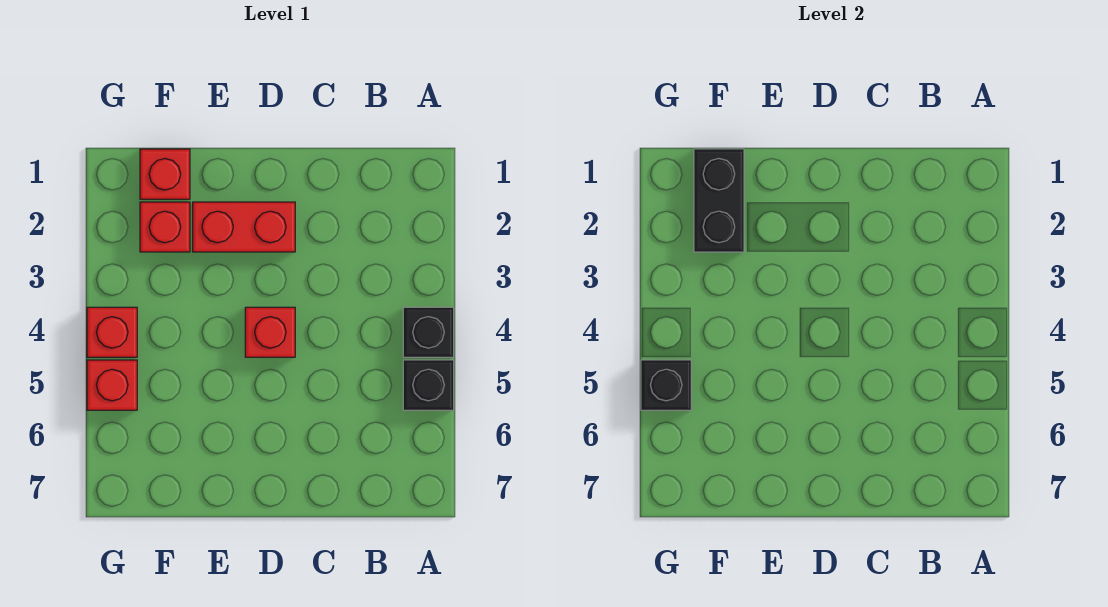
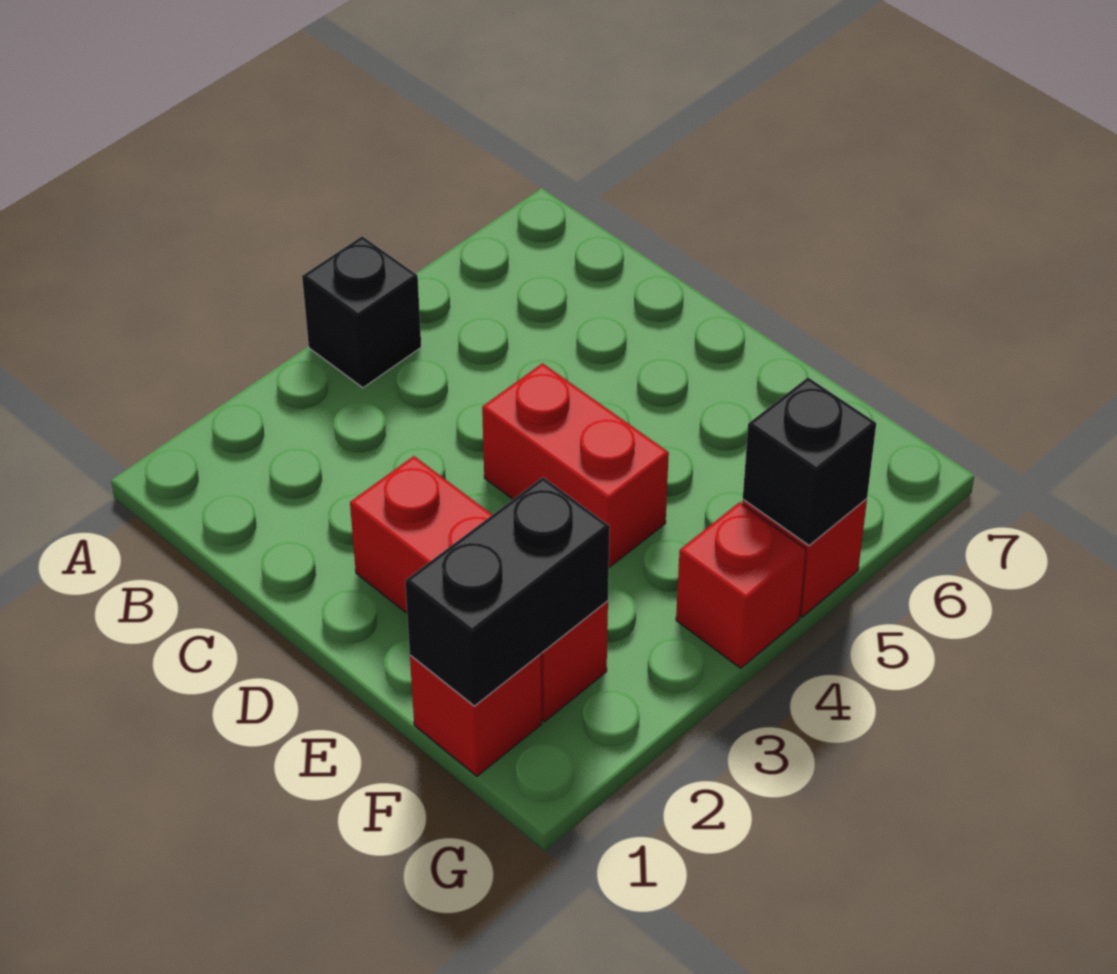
black 1x1 brick [403,360,454,410] -> none
red 1x1 brick [245,307,295,357] -> red 1x2 brick [482,363,669,567]

